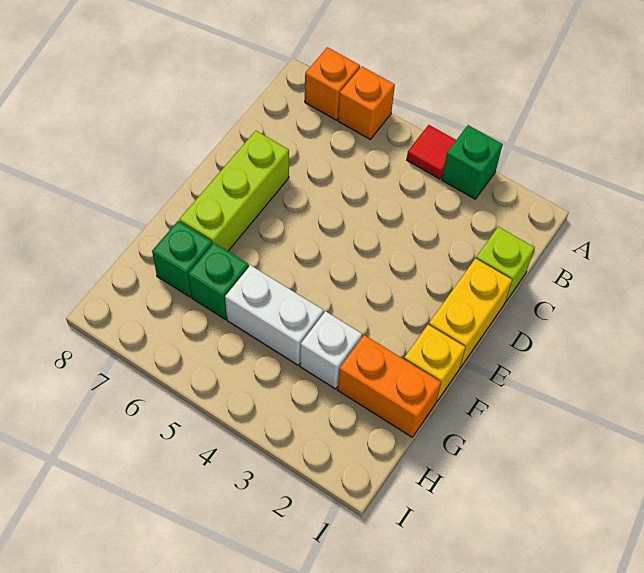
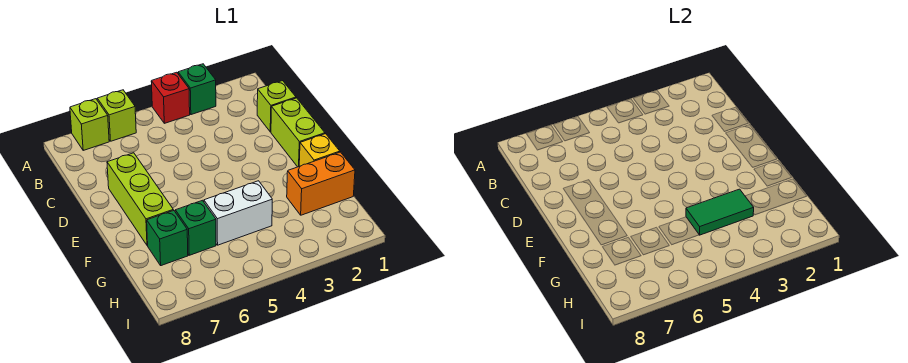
red 1x1 tile [407,125,456,179] -> red 1x1 brick [151,72,190,123]
orange 1x1 brick [338,66,395,139] -> lime 1x1 brick [97,90,136,141]
orange 1x1 brick [305,47,360,120] -> lime 1x1 brick [70,99,109,150]
yellow 1x2 brick [429,259,512,368] -> lime 1x2 brick [271,98,325,167]
white 1x1 brick [300,311,362,389] -> none
none -> green 1x2 tile [686,189,754,235]

